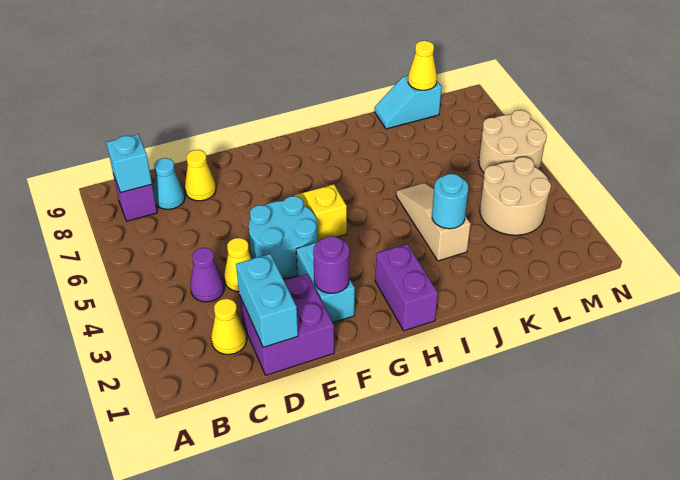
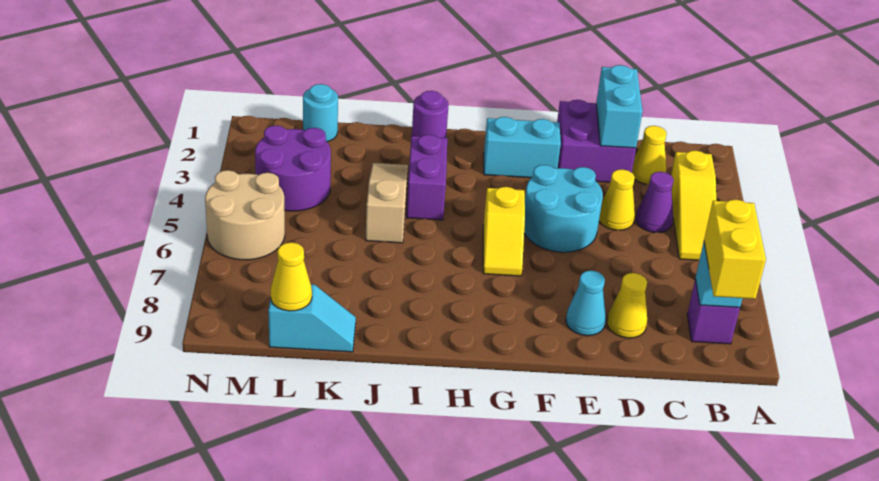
none -> yellow 1x3 slope [671,151,716,260]
none -> yellow 1x2 brick [704,200,766,299]
cyan 1x1 cone [153,158,185,209] -> cyan 1x1 cone moved to [566,271,606,336]
cyan 1x2 brick [296,243,355,323] -> cyan 1x2 brick turned to [484,117,561,178]
purple 1x1 round brick [313,236,350,293] -> purple 1x1 round brick moved to [412,91,449,138]
purple 1x2 brick [375,244,438,331] -> purple 1x2 brick moved to [406,135,447,220]
tan 1x3 slope [396,183,471,261] -> tan 1x3 slope turned to [366,163,408,243]
cyan 1x1 round brick [432,174,468,229] -> cyan 1x1 round brick moved to [303,84,338,142]
tan 2x2 round brick [480,157,551,235] -> purple 2x2 round brick [255,125,331,211]

